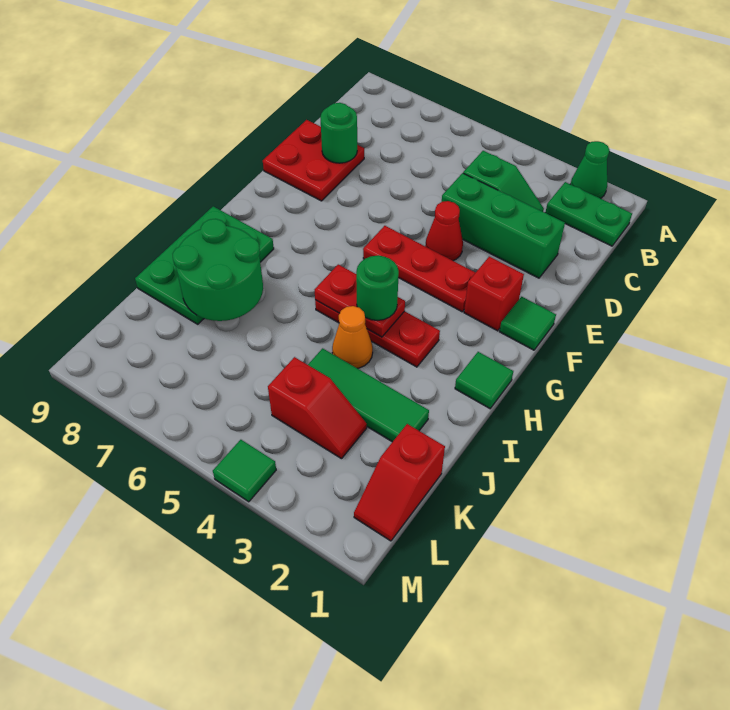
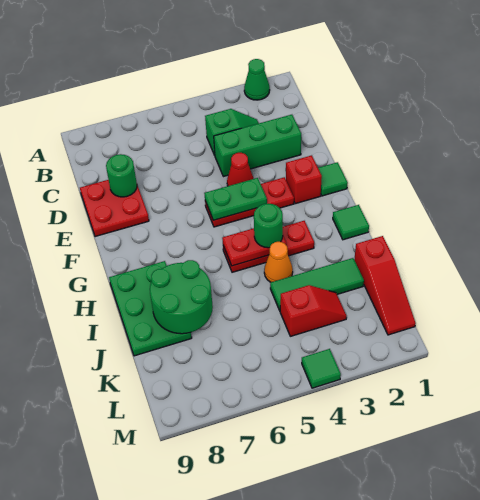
green 1x2 plate [545,182,632,246] -> green 1x2 plate moved to [204,178,267,220]
red 1x2 slope [354,424,445,541] -> red 1x3 slope [354,236,416,335]

